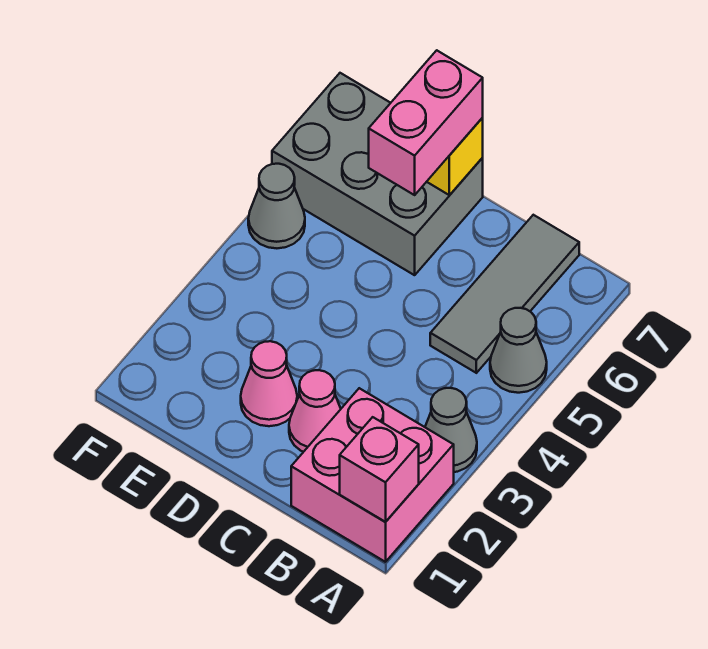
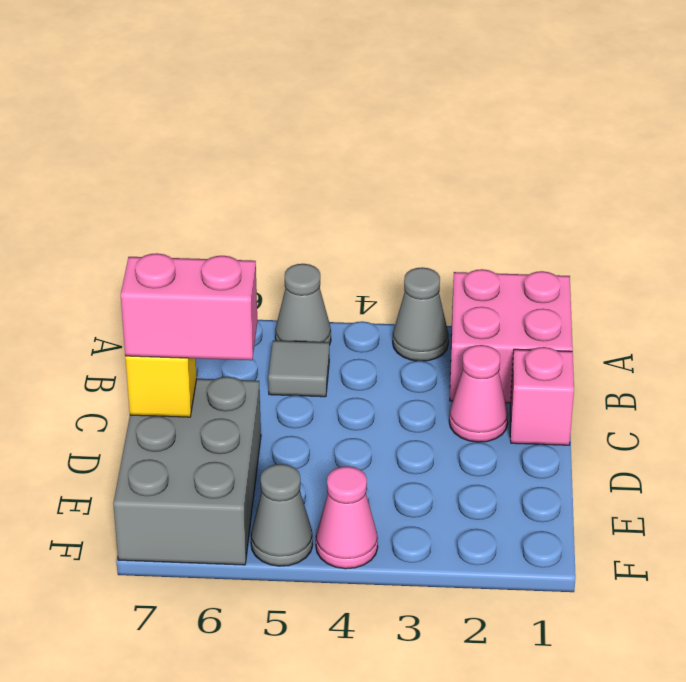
pink 1x1 brick [340,417,419,522] -> pink 1x1 brick moved to [510,347,574,445]
grey 1x3 tile [430,215,579,373] -> grey 1x1 tile [268,340,329,397]
pink 1x1 cone [241,341,297,426] -> pink 1x1 cone moved to [316,466,378,569]

